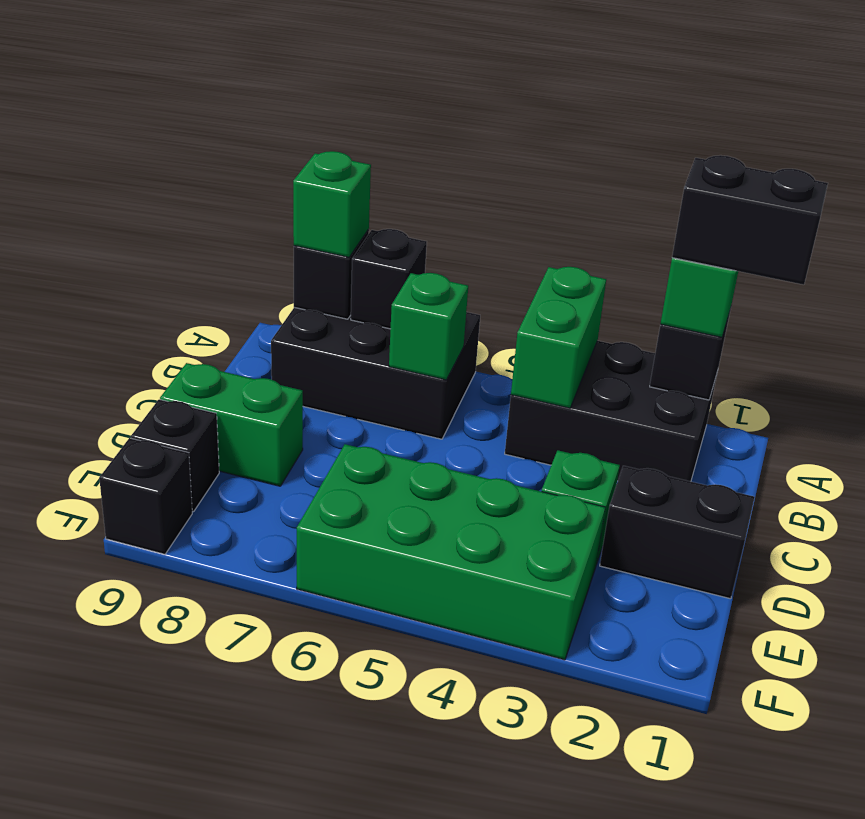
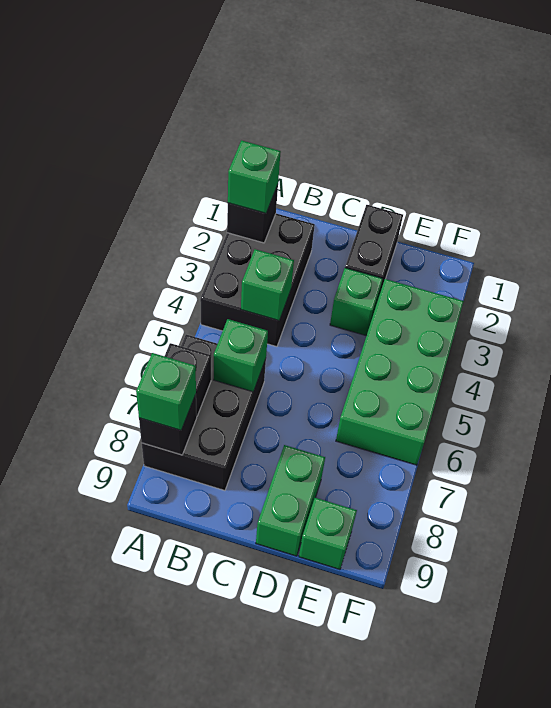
black 1x2 brick [672,155,828,285] -> none
green 1x2 brick [511,267,606,408] -> green 1x1 brick [241,249,294,321]
black 1x1 brick [131,399,219,512] -> green 1x1 brick [299,498,357,569]
black 1x1 brick [99,438,192,554] -> none

